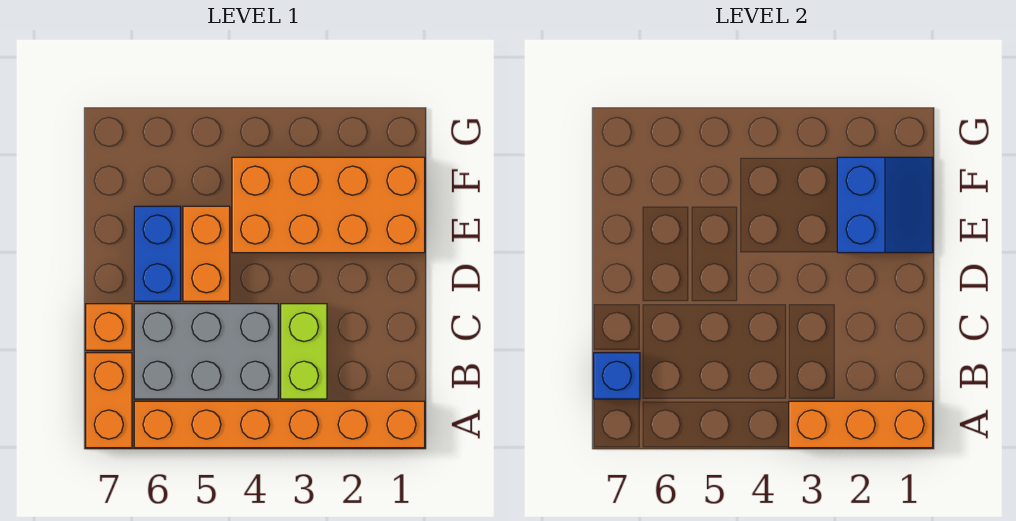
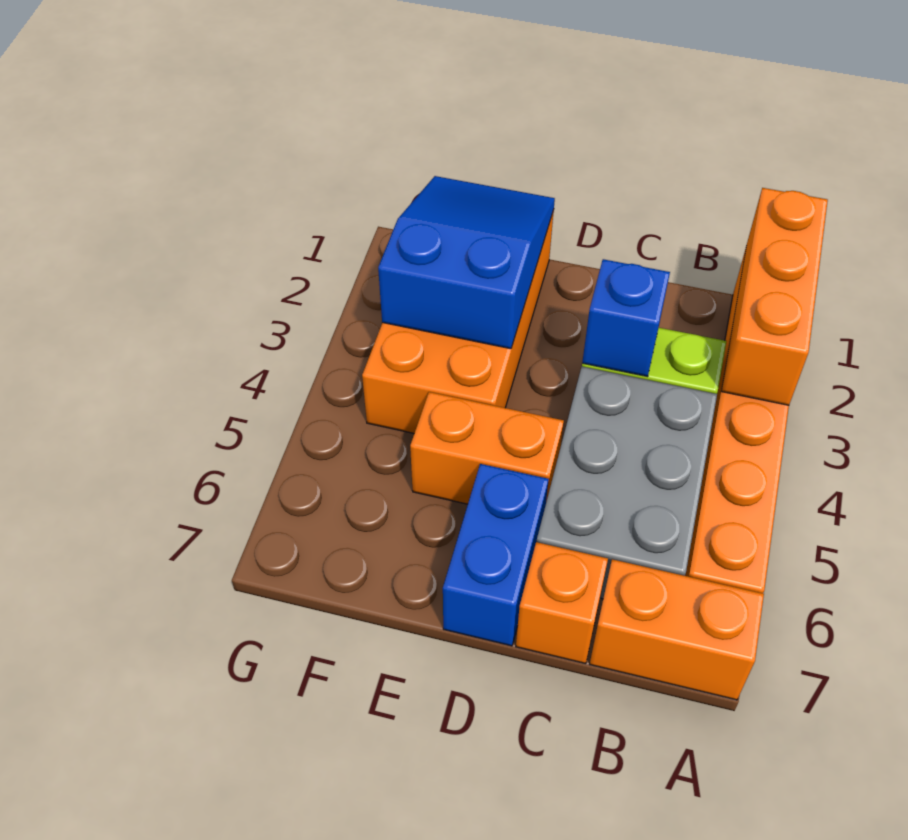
blue 1x1 brick [594,353,640,399] -> blue 1x1 brick moved to [582,259,670,377]
blue 1x2 brick [134,206,181,301] -> blue 1x2 brick turned to [443,464,549,646]
blue 2x2 slope [837,157,933,253] -> blue 2x3 slope [378,176,555,349]

